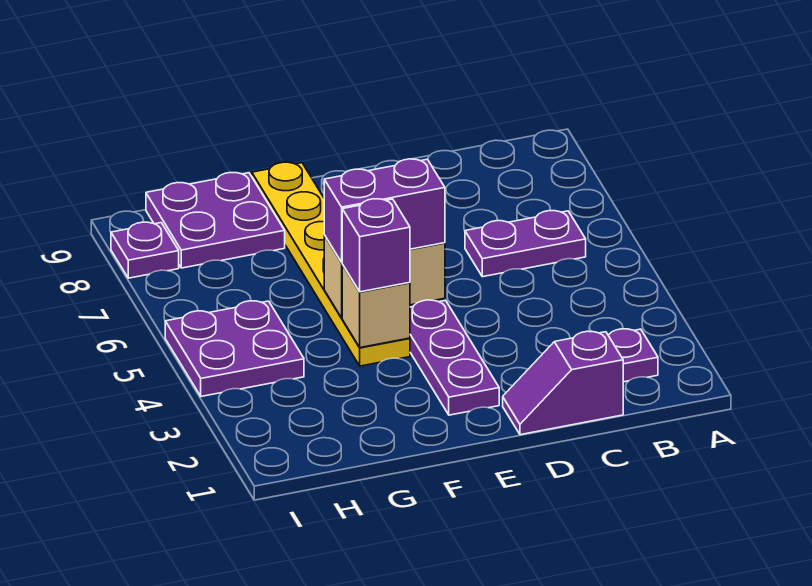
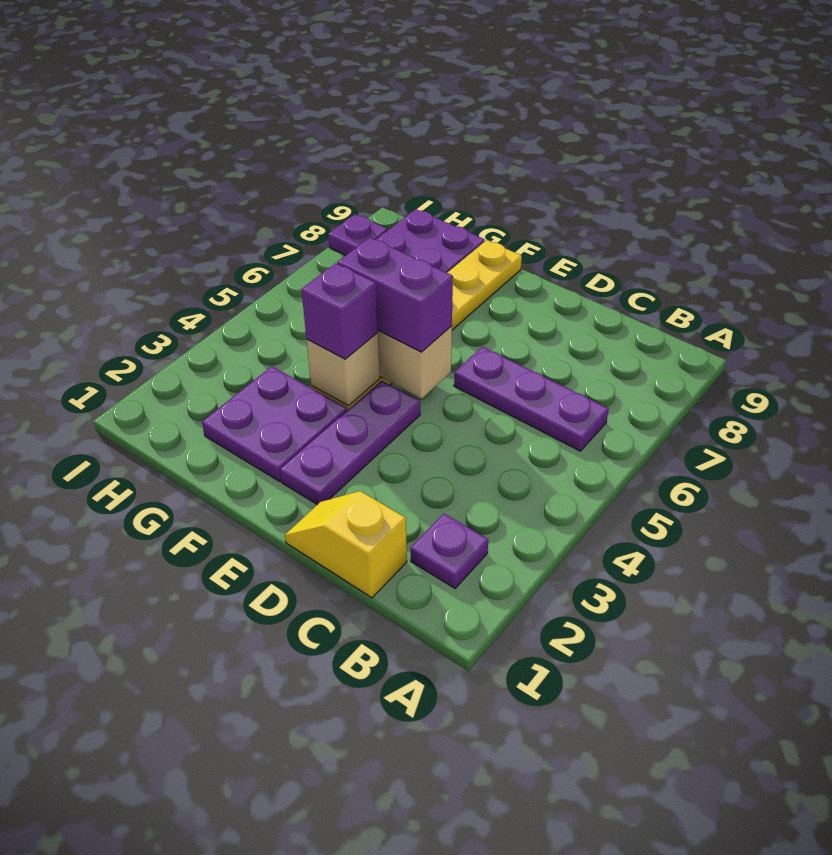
purple 1x2 plate [465,211,586,277] -> purple 1x3 plate [454,347,609,451]
purple 1x2 slope [503,331,623,435] -> yellow 1x2 slope [285,491,407,598]
purple 2x2 plate [165,301,304,396] -> purple 2x2 plate moved to [202,366,347,482]

